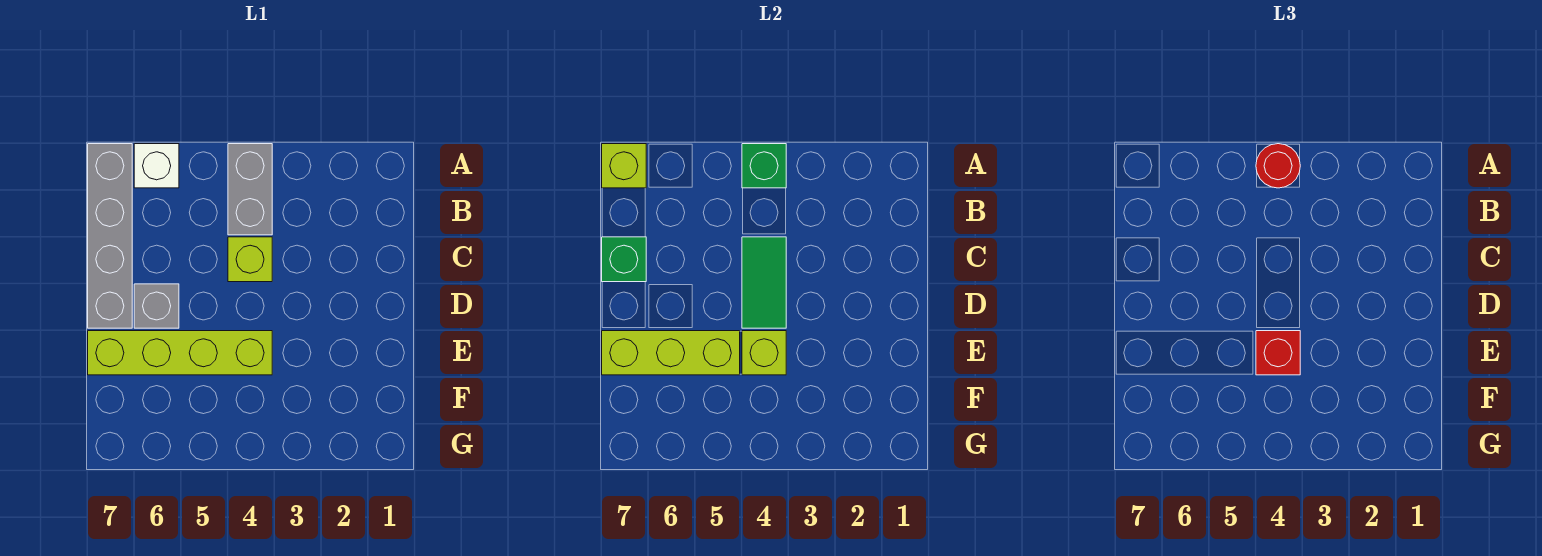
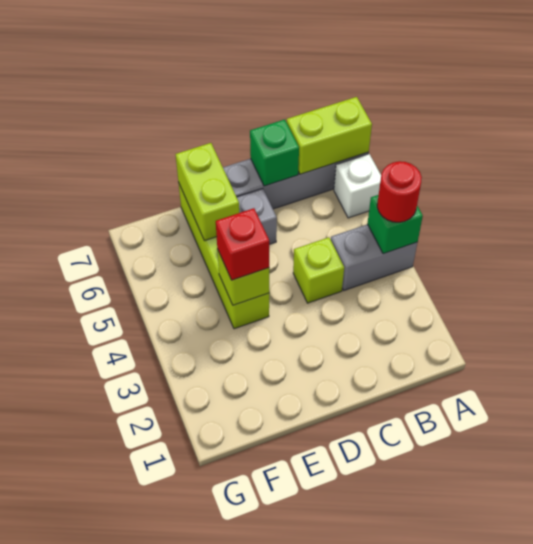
lime 1x1 brick [602,144,646,188] -> lime 1x2 brick [287,97,372,174]
green 1x2 tile [742,237,786,328] -> none
lime 1x3 brick [602,331,740,375] -> lime 1x2 brick [176,143,239,241]

